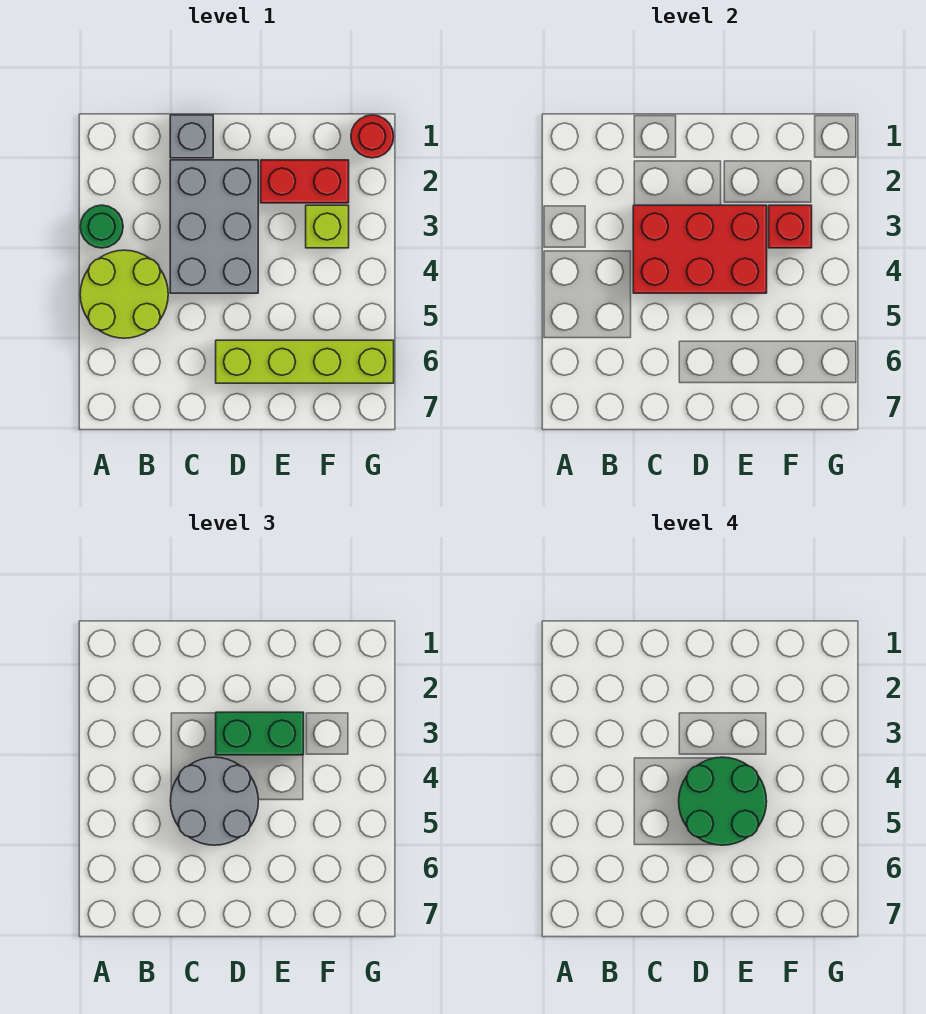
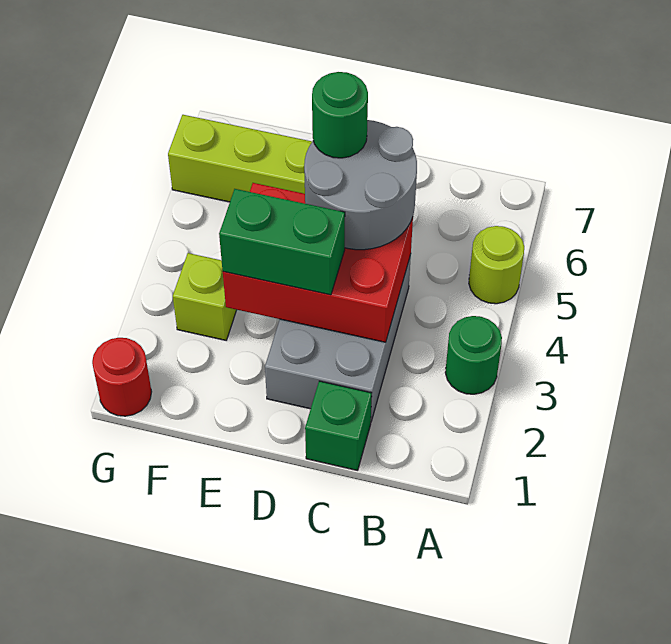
lime 2x2 round brick [80,250,168,338] -> lime 1x1 round brick [469,226,524,304]
grey 1x1 brick [170,115,213,158] -> green 1x1 brick [305,381,372,470]
green 2x2 round brick [679,757,767,845] -> green 1x1 round brick [312,72,368,158]
red 1x2 brick [261,160,349,203] -> none
red 1x1 brick [769,205,812,248] -> none

